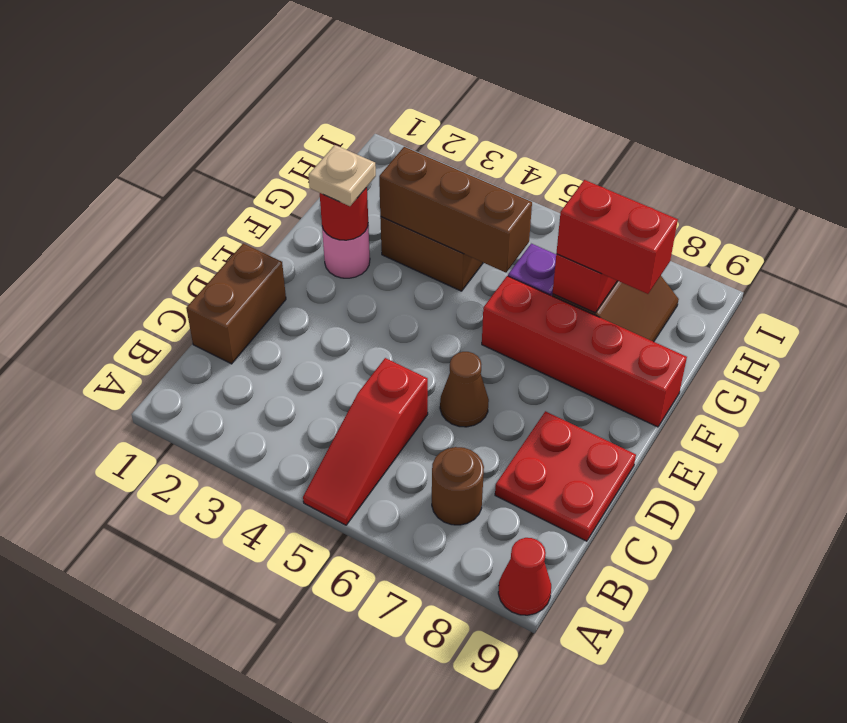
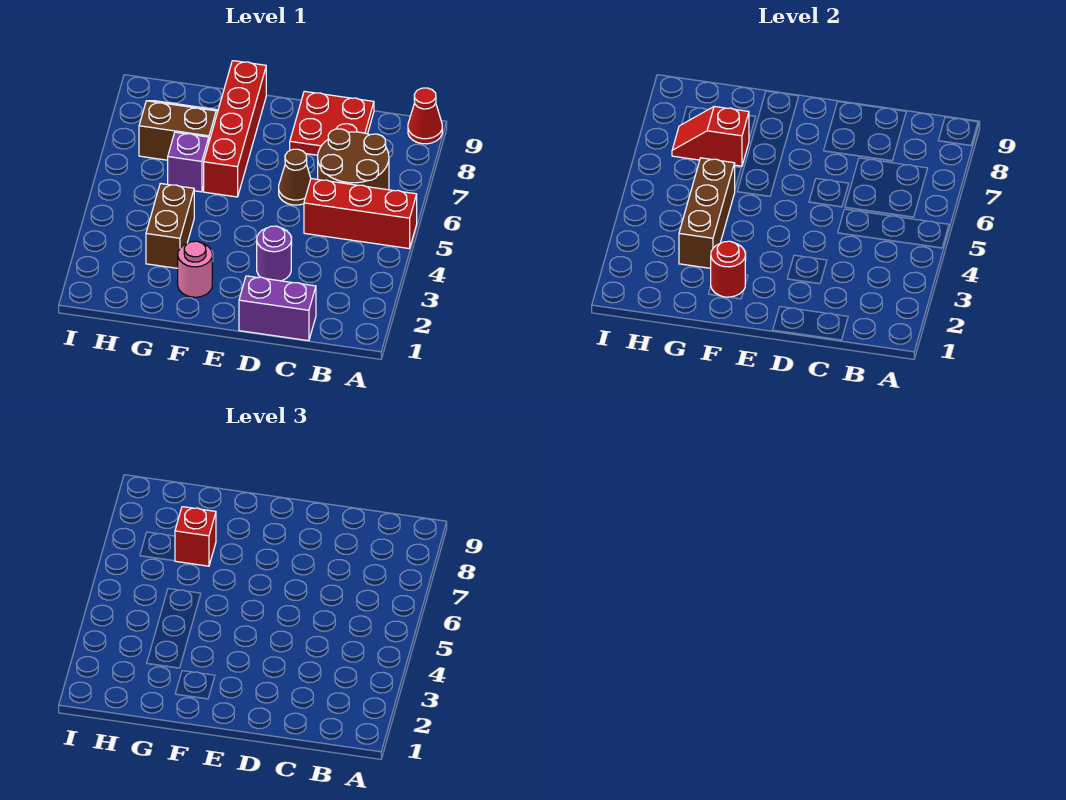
red 1x3 slope [303,358,428,525] -> red 1x3 brick [304,179,417,249]
brown 1x1 round brick [432,447,484,525] -> brown 2x2 round brick [318,129,389,190]
brown 1x2 brick [186,244,286,364] -> purple 1x2 brick [239,276,316,341]
none -> purple 1x1 round brick [257,226,291,281]
tan 1x1 plate [309,145,376,206] -> none
red 1x2 brick [556,180,678,294] -> red 1x1 brick [175,507,216,566]

